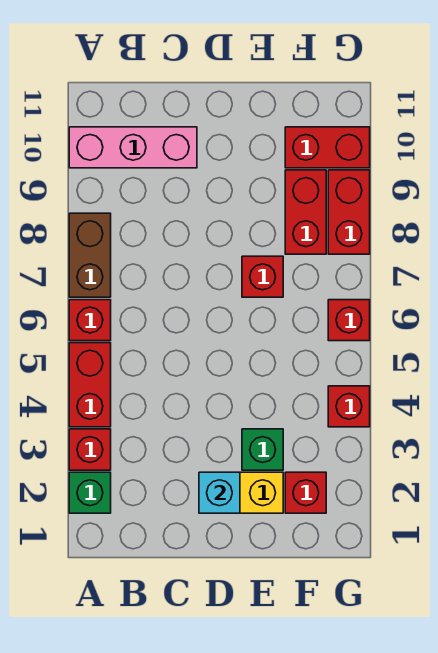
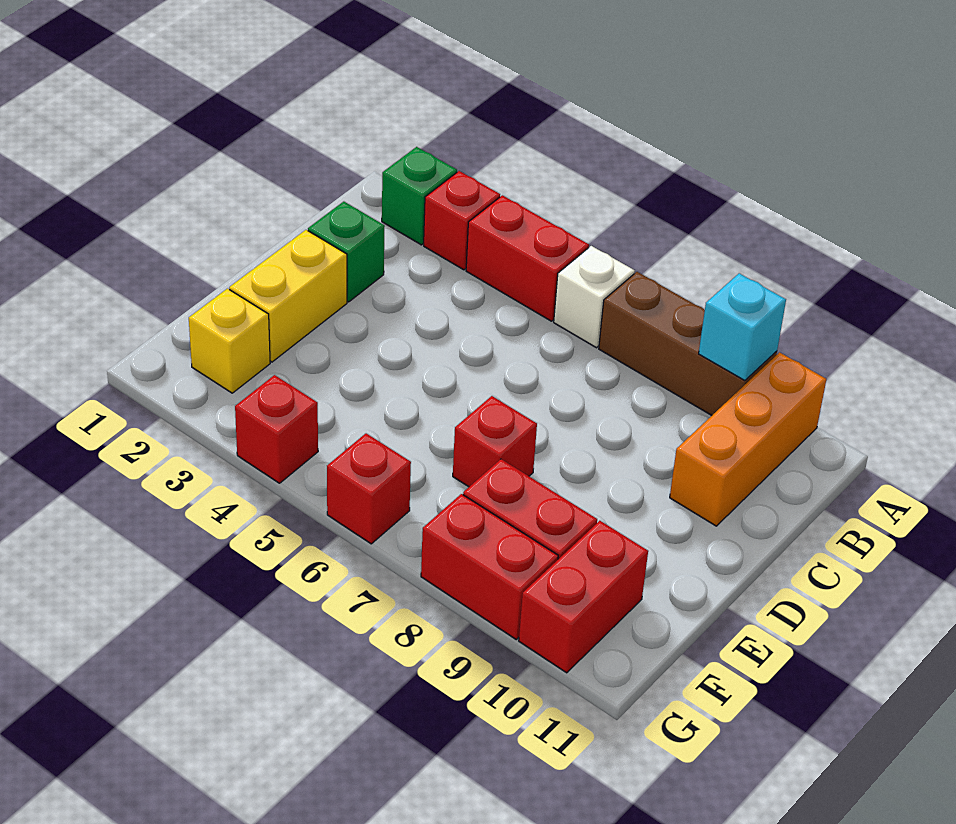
red 1x1 brick [69,300,111,341] -> white 1x1 brick [554,246,635,348]
brown 1x2 brick [69,213,111,297] -> brown 1x3 brick [599,272,777,415]
pink 1x3 brick [69,127,197,168] -> orange 1x3 brick [670,352,826,526]
cyan 1x1 brick [199,472,240,513] -> cyan 1x1 brick moved to [699,273,786,381]
green 1x1 brick [242,429,283,470] -> green 1x1 brick moved to [308,202,385,302]
red 1x1 brick [285,472,326,513] -> yellow 1x1 brick [189,289,270,393]

